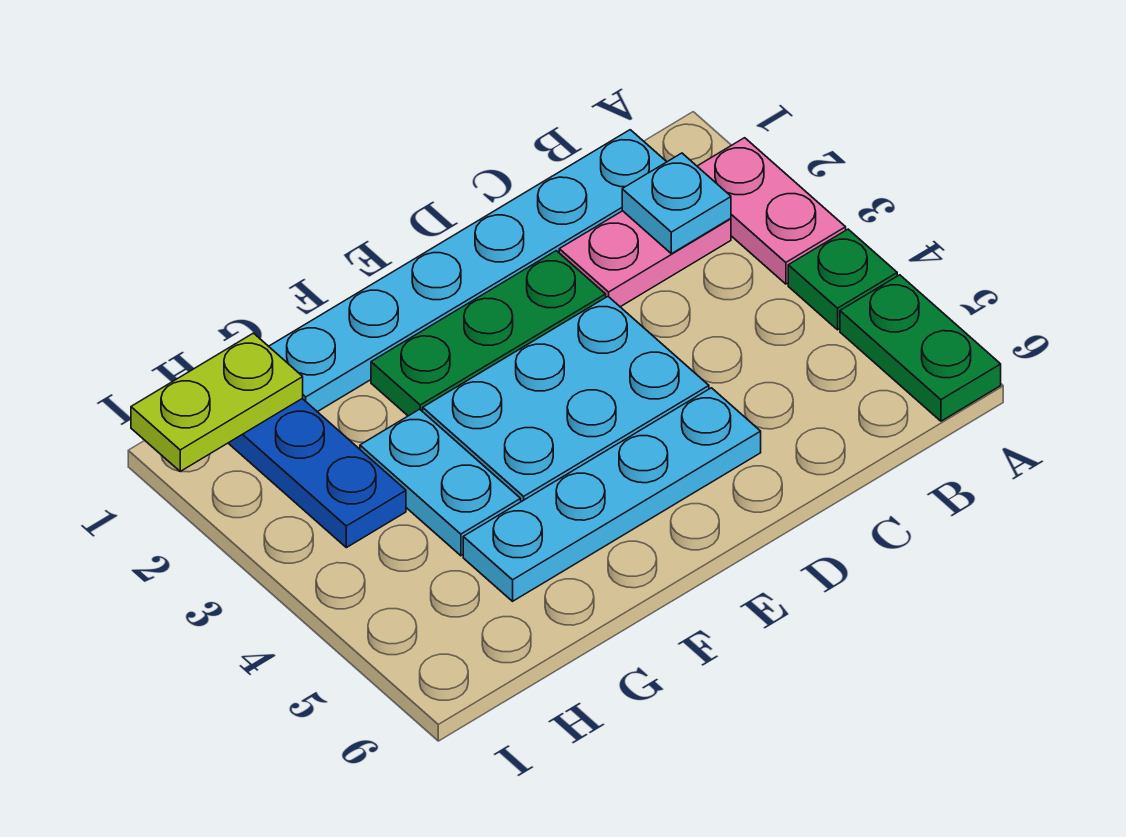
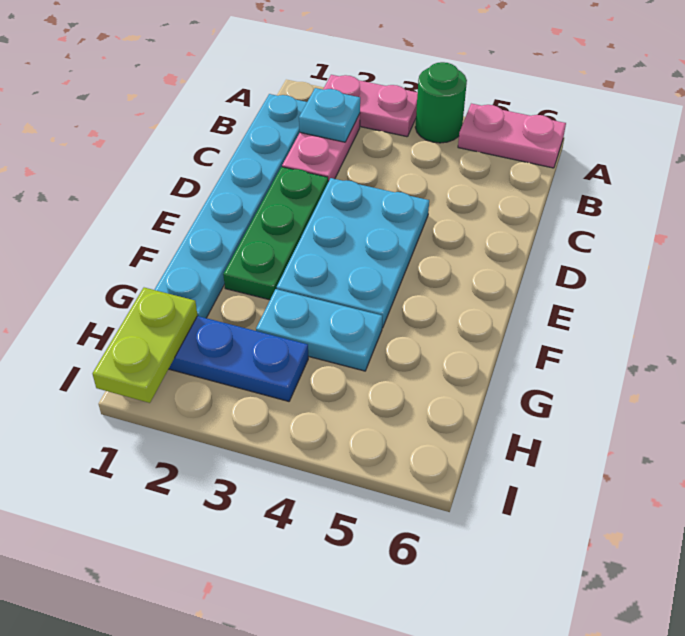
green 1x1 plate [788,229,897,330] -> green 1x1 round brick [415,62,467,143]
green 1x2 plate [840,275,1001,421] -> pink 1x2 plate [458,104,566,168]
cyan 1x4 plate [463,388,761,601] -> none

